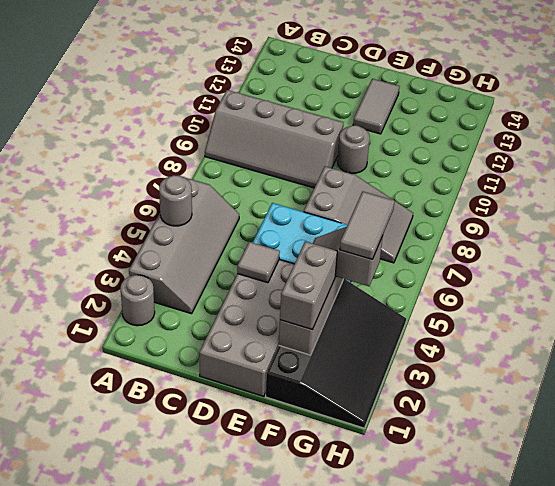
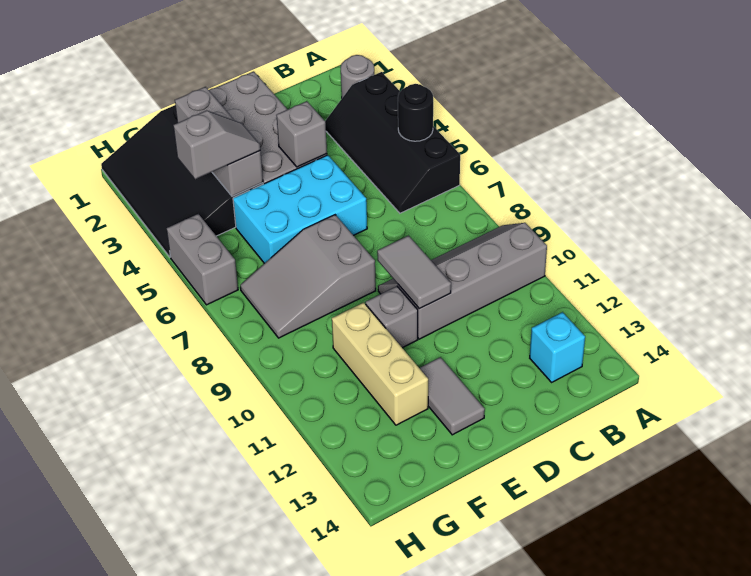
grey 2x4 slope [129,177,239,314] -> black 2x4 slope [325,72,460,213]
grey 1x1 round brick [159,175,192,226] -> black 1x1 round brick [398,84,433,141]
none -> cyan 1x1 brick [530,312,585,382]
grey 1x1 tile [237,242,280,283] -> grey 1x1 brick [276,101,327,167]
grey 1x1 round brick [337,125,370,173] -> grey 1x1 brick [365,286,418,348]
grey 1x2 brick [280,242,337,329] -> grey 1x2 brick moved to [167,214,238,305]
none -> tan 1x3 brick [332,302,428,425]
grey 1x2 tile [340,192,394,259] -> grey 1x2 tile moved to [377,236,451,309]

